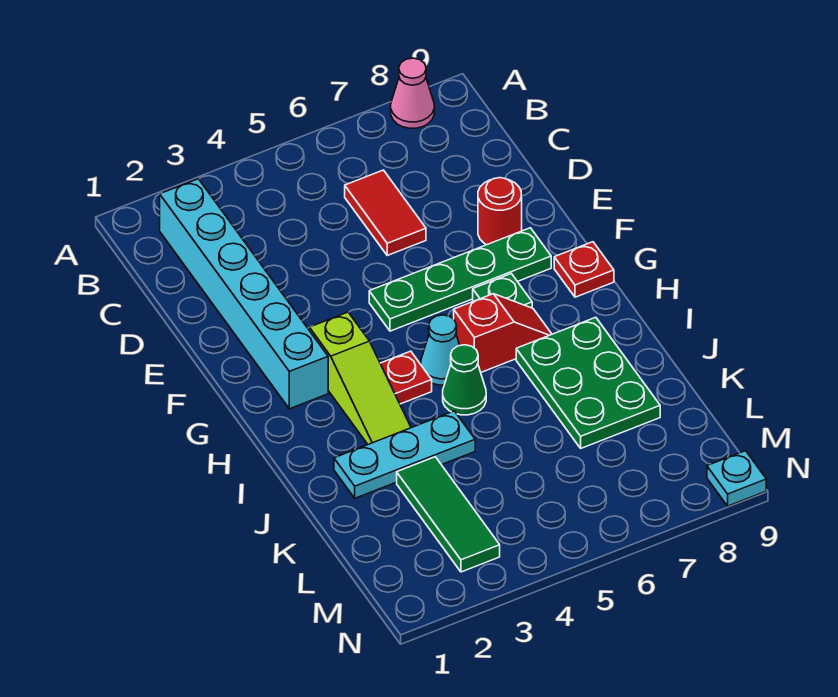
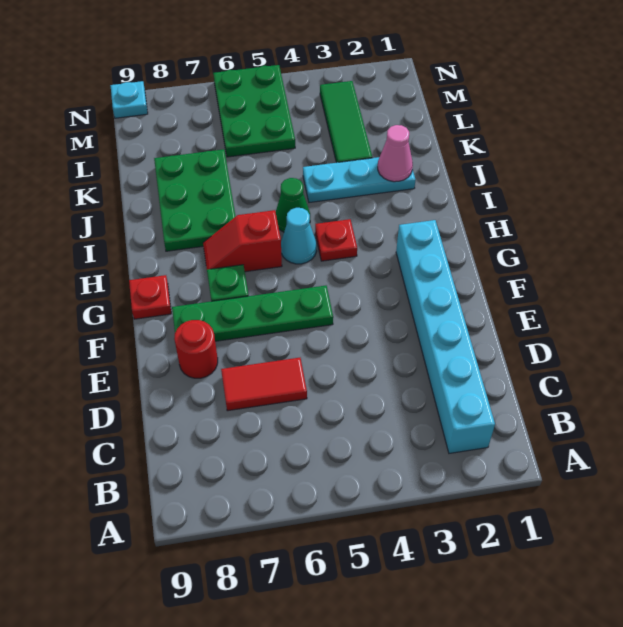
pink 1x1 cone [391,58,434,128] -> pink 1x1 cone moved to [378,125,413,182]
red 1x2 tile [345,170,426,255] -> red 1x2 tile turned to [221,358,307,411]
lime 1x3 slope [309,312,411,444] -> none
none -> green 2x3 plate [213,65,295,157]

